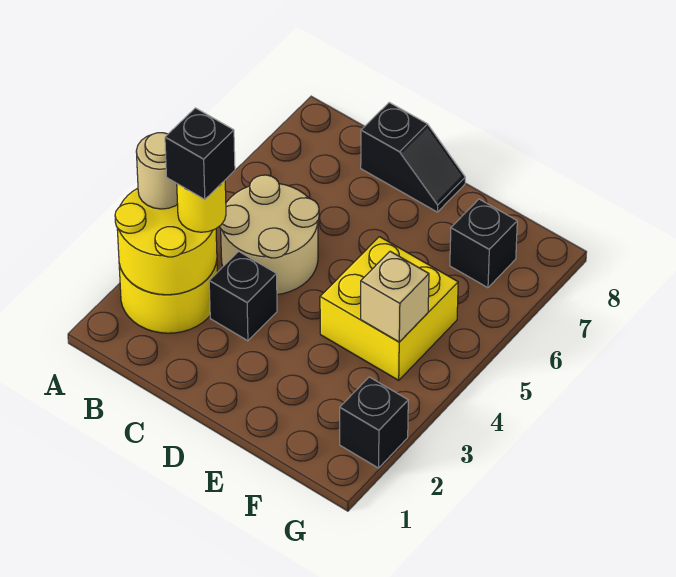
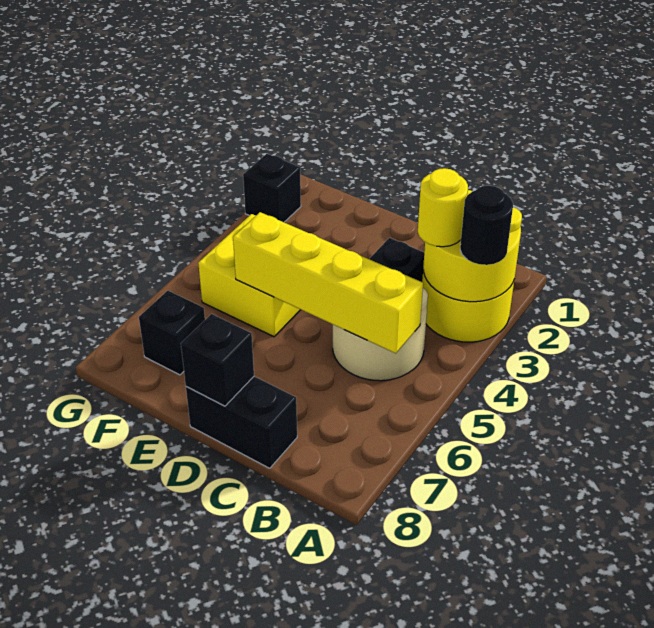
tan 1x1 round brick [136,133,177,209] -> black 1x1 round brick [460,186,513,265]
black 1x1 brick [165,108,235,199] -> black 1x1 brick moved to [181,314,254,406]
none -> yellow 1x4 brick [233,212,423,353]
black 1x2 slope [361,103,465,212] -> black 1x2 brick [186,377,297,468]
tan 1x1 brick [361,251,429,342] -> none

